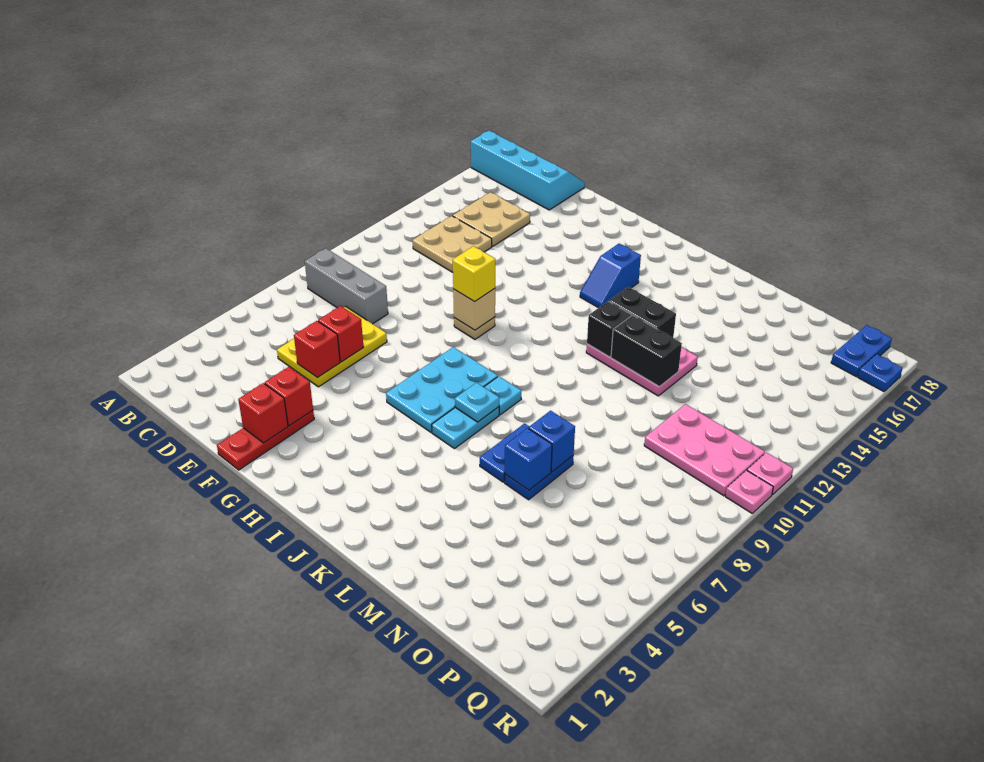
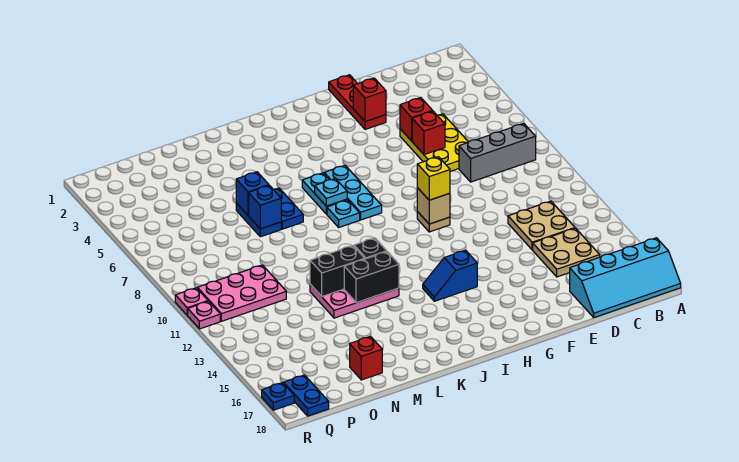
red 1x1 brick [238,383,288,443] -> red 1x1 brick moved to [350,336,382,380]
cyan 2x3 plate [386,347,498,432] -> cyan 1x3 plate [324,165,382,220]
blue 1x2 slope [580,244,641,308] -> blue 1x2 slope turned to [423,250,477,301]

